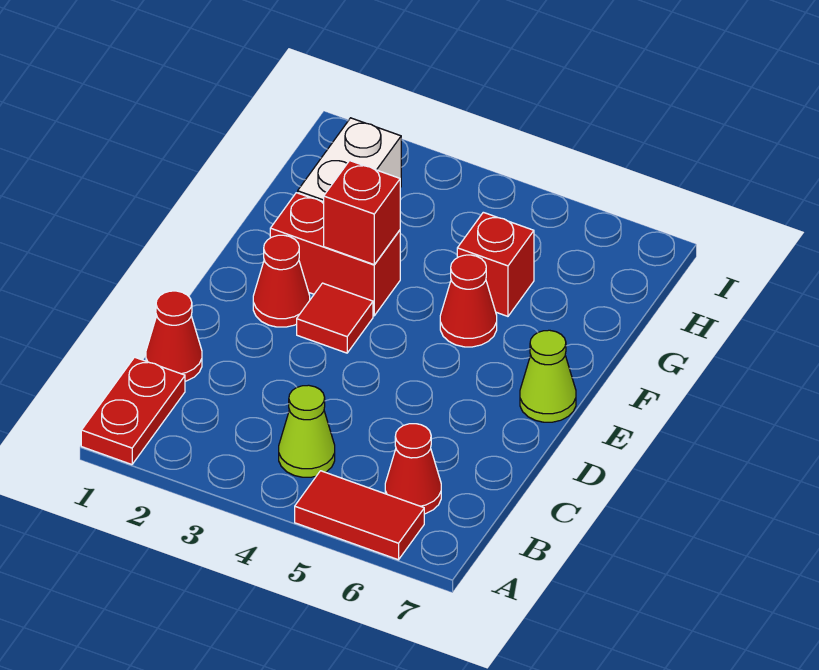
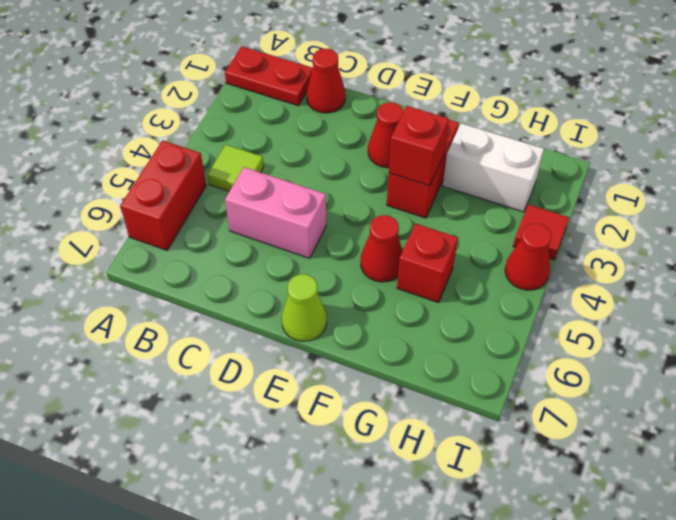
red 1x2 tile [295,471,424,560] -> red 1x2 brick [120,140,206,250]
lime 1x1 cone [279,385,335,477] -> lime 1x1 tile [208,145,264,191]
red 1x1 cone [385,424,441,514] -> red 1x1 cone moved to [505,223,551,290]
none -> pink 1x2 brick [225,167,326,258]
red 1x1 tile [297,283,373,353] -> red 1x1 tile moved to [513,204,569,260]

